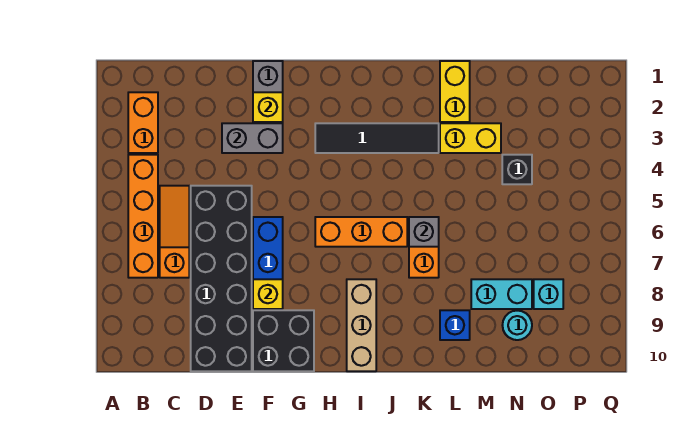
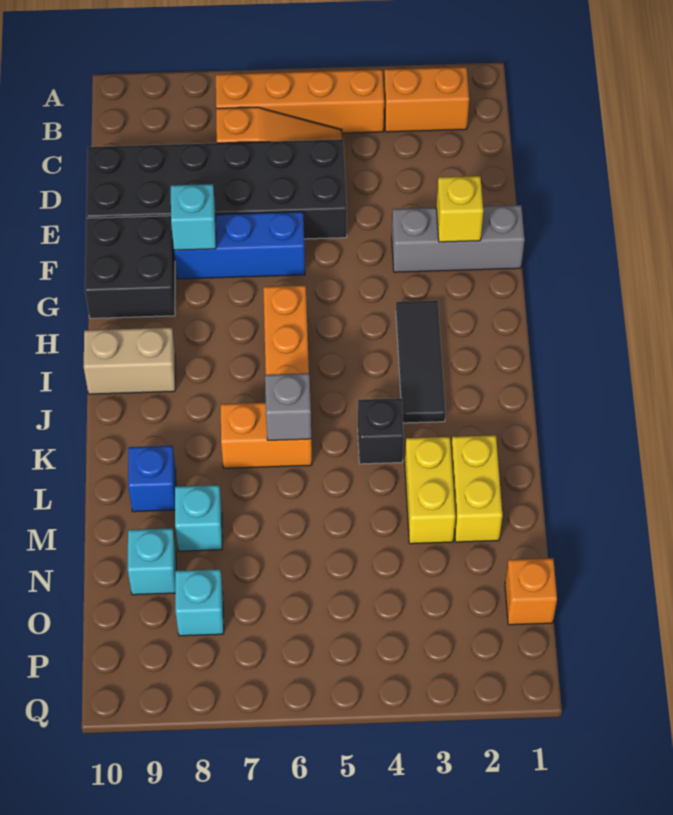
grey 1x2 brick [222,123,283,153] -> none
yellow 1x1 brick [253,279,283,309] -> cyan 1x1 brick [171,184,216,250]
black 1x4 tile [315,123,439,153] -> black 1x3 tile [396,300,446,423]
tan 1x3 brick [347,279,376,371] -> tan 1x2 brick [84,328,175,394]
yellow 1x2 brick [440,61,470,122] -> yellow 1x2 brick turned to [451,435,502,542]
cyan 1x2 brick [471,279,532,309] -> cyan 1x1 brick [175,485,222,551]
black 1x1 brick [502,155,532,184] -> black 1x1 brick moved to [358,398,404,464]
cyan 1x1 round brick [502,311,532,340] -> cyan 1x1 brick [128,528,176,595]
none -> orange 1x1 brick [505,558,557,625]

